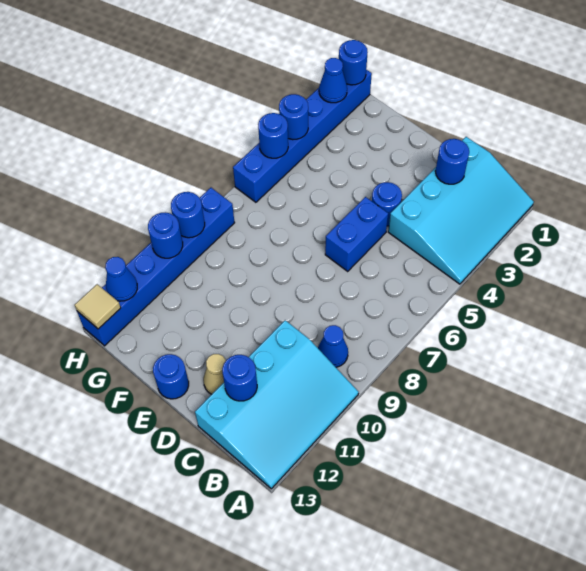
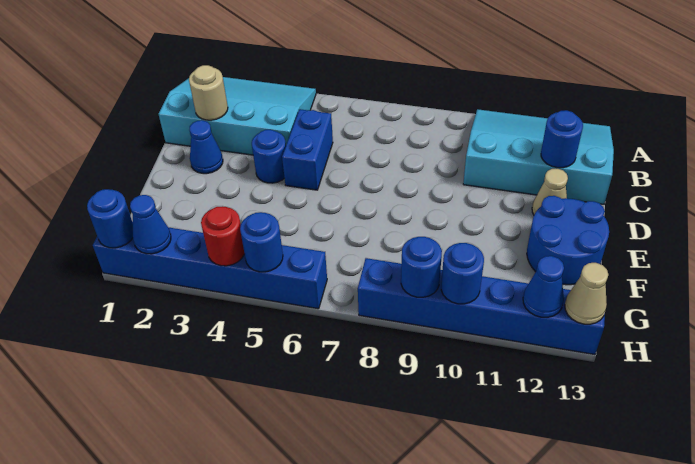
blue 1x1 cone [318,325,348,367] -> blue 1x1 cone moved to [190,120,223,174]
blue 1x1 round brick [435,139,469,184] -> tan 1x1 round brick [189,65,228,120]
blue 1x2 brick [325,197,388,271] -> blue 1x2 brick turned to [282,109,333,190]
blue 1x1 round brick [153,354,189,399] -> blue 2x2 round brick [527,196,609,285]
blue 1x1 round brick [279,94,308,140] -> red 1x1 round brick [201,206,245,266]
tan 1x1 tile [75,284,121,329] -> tan 1x1 cone [565,263,608,324]

